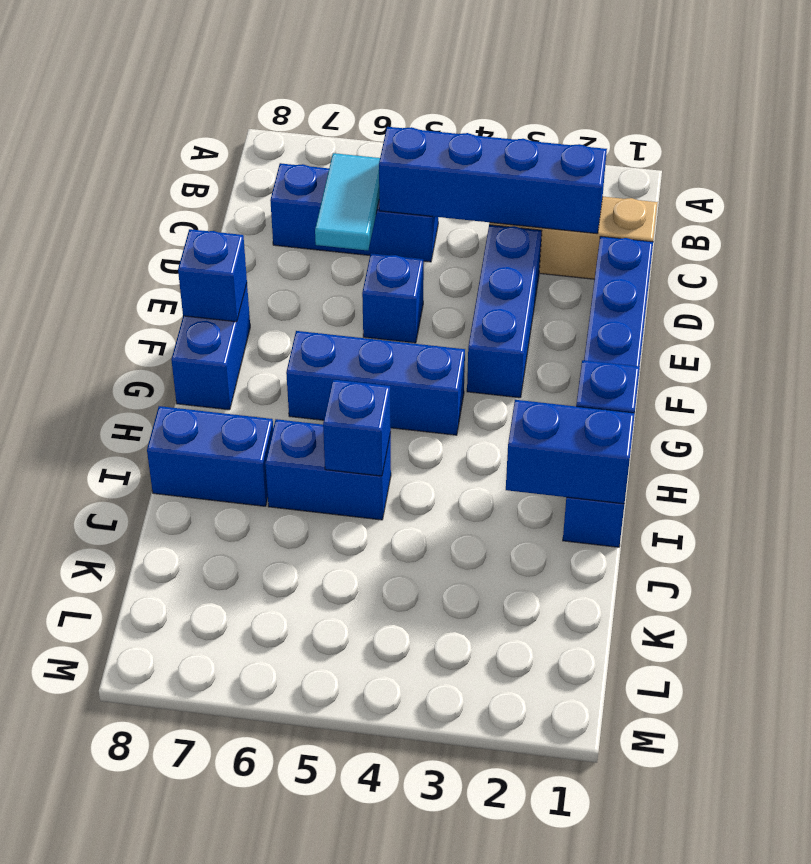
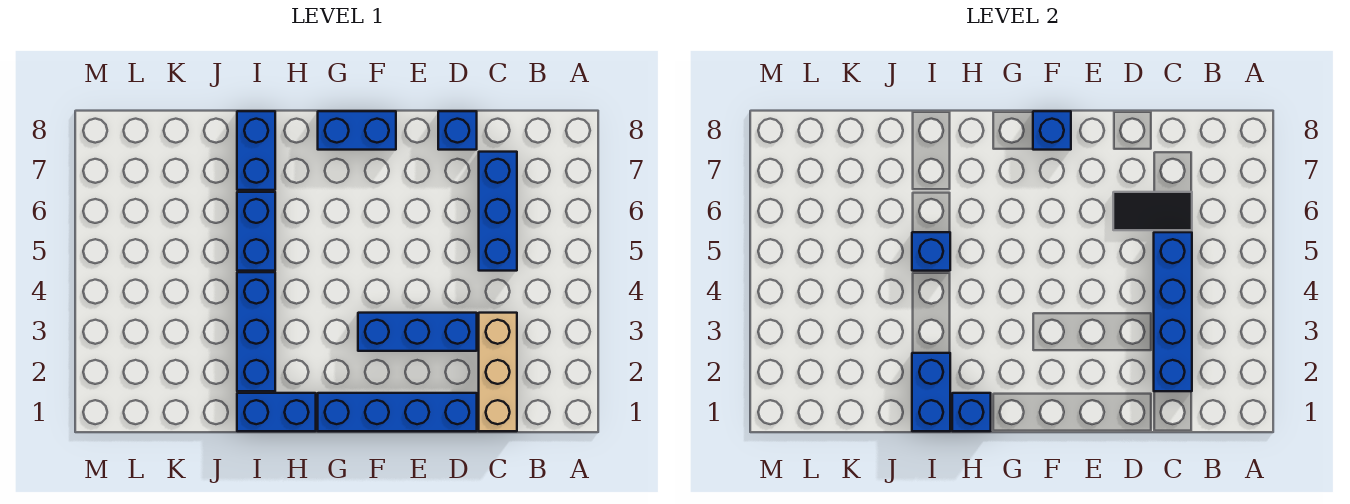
cyan 1x2 tile [315,153,380,251] -> black 1x2 tile [1113,192,1192,230]
blue 1x1 brick [362,253,424,343] -> blue 1x1 brick moved to [438,111,477,150]
blue 1x3 brick [286,331,465,435] -> blue 1x3 brick moved to [237,272,275,391]

